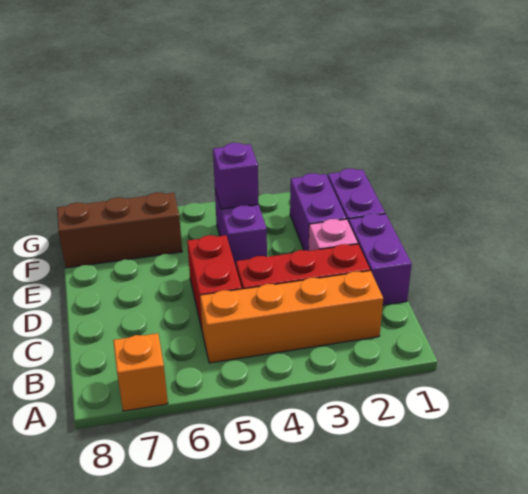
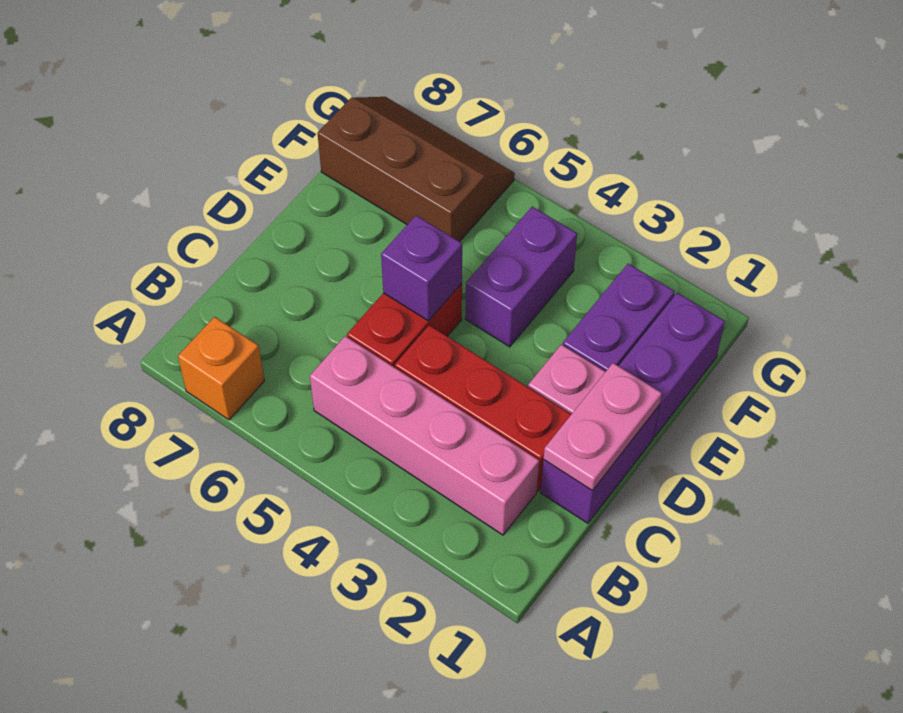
orange 1x4 brick [200,271,383,363] -> pink 1x4 brick [310,336,539,535]
none -> pink 1x2 plate [544,363,662,491]
purple 1x1 brick [213,143,258,209] -> purple 1x1 brick moved to [381,215,462,321]

